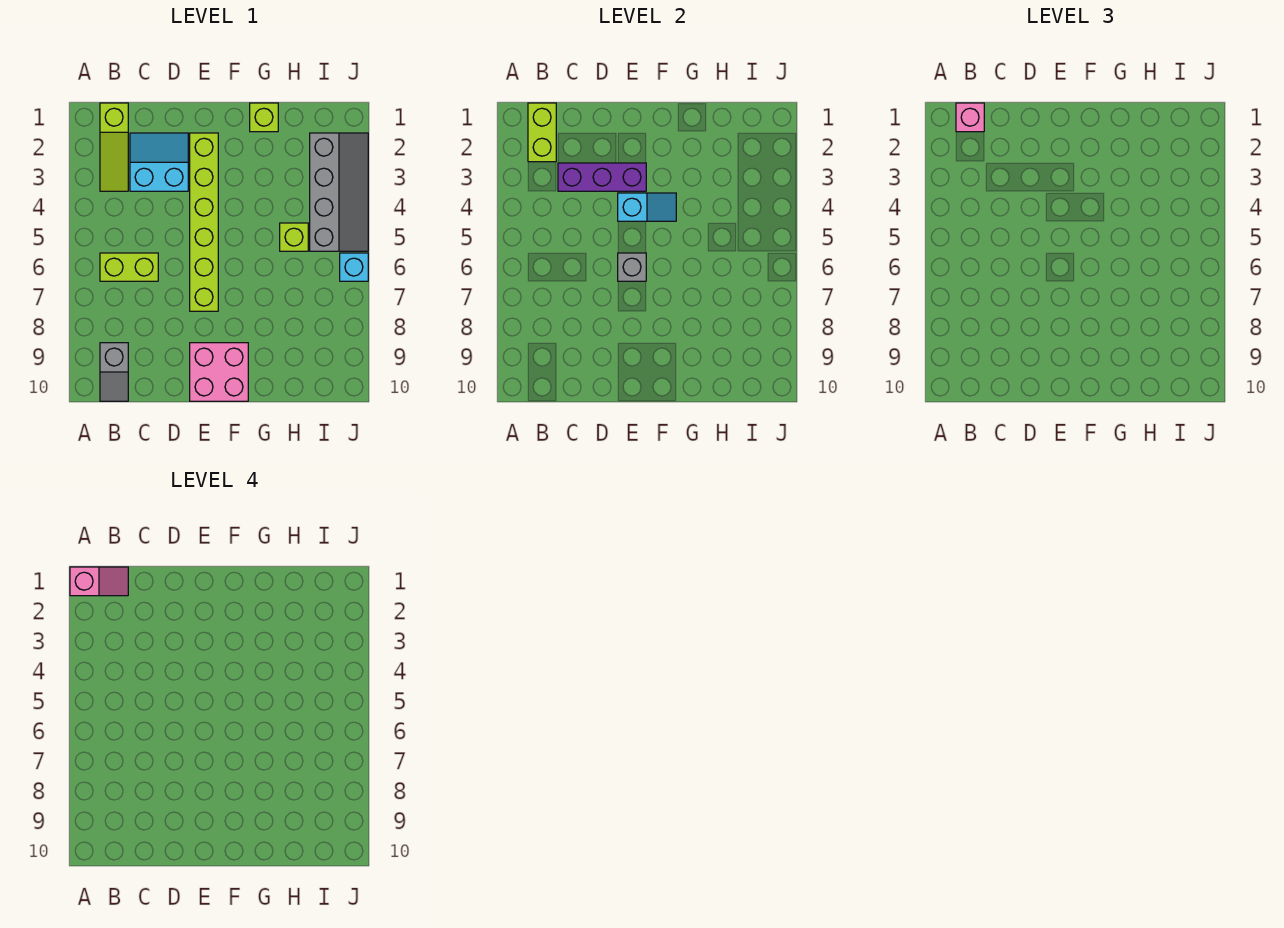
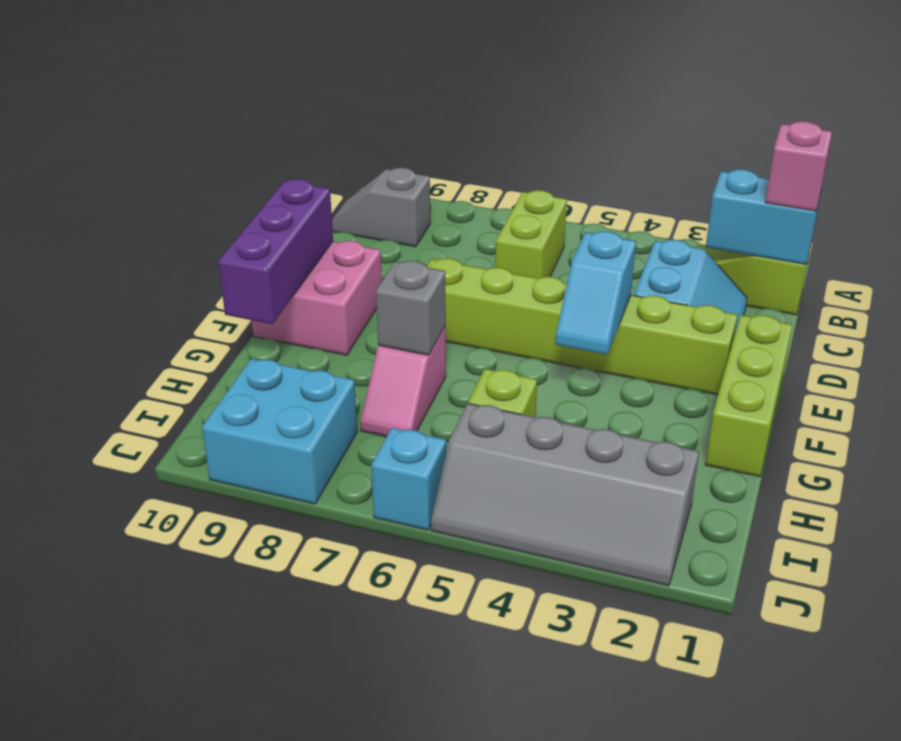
pink 1x2 slope [70,567,128,596] -> pink 1x2 slope moved to [360,326,446,437]
lime 1x2 brick [528,103,556,162] -> cyan 1x2 brick [706,169,821,264]
purple 1x3 brick [558,163,646,191] -> purple 1x3 brick moved to [218,179,333,324]
grey 1x1 brick [618,253,646,281] -> grey 1x1 brick moved to [376,261,446,355]
lime 1x1 brick [250,103,278,132] -> lime 1x3 brick [705,315,792,477]
none -> cyan 2x2 brick [202,359,357,504]

